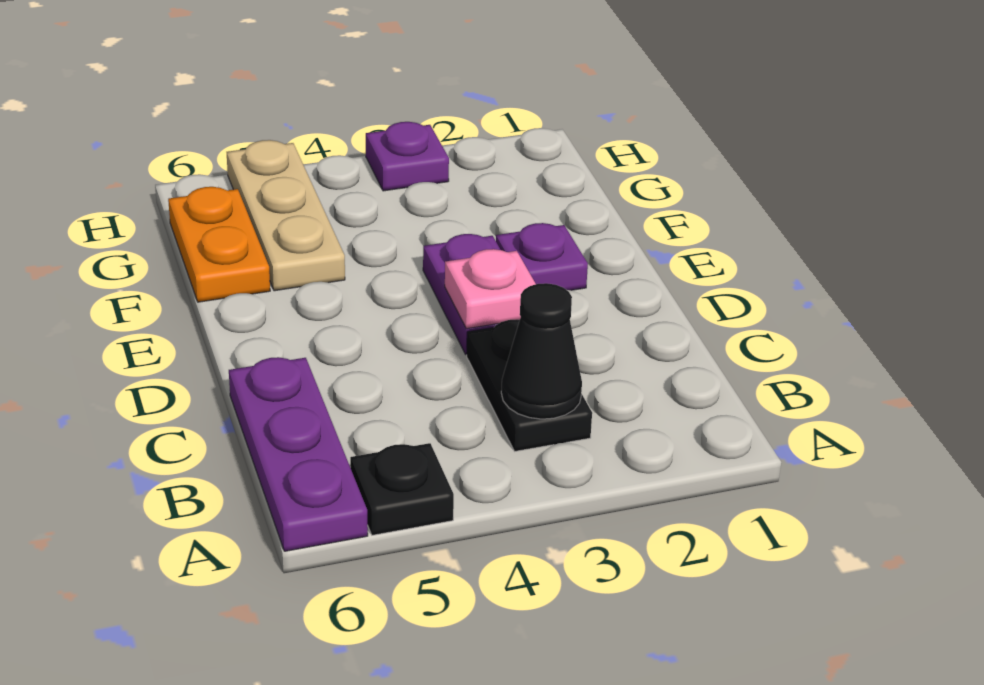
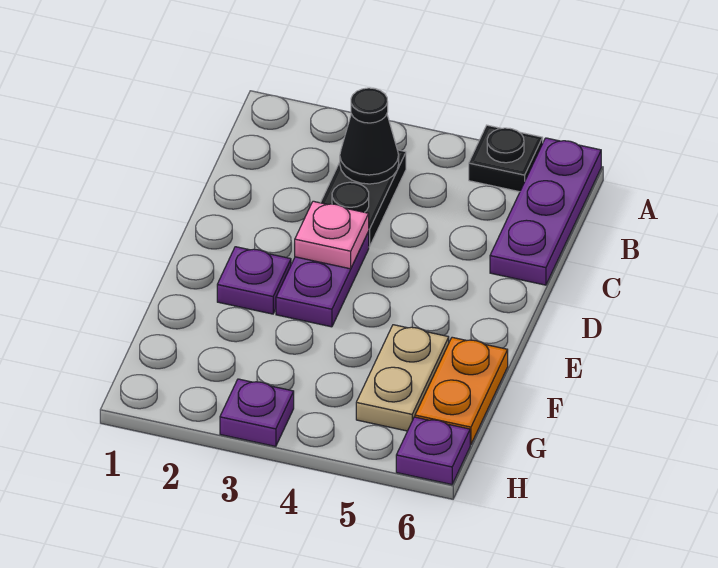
tan 1x3 plate [227,140,345,291] -> tan 1x2 plate [356,325,449,431]
none -> purple 1x1 plate [396,417,470,485]

